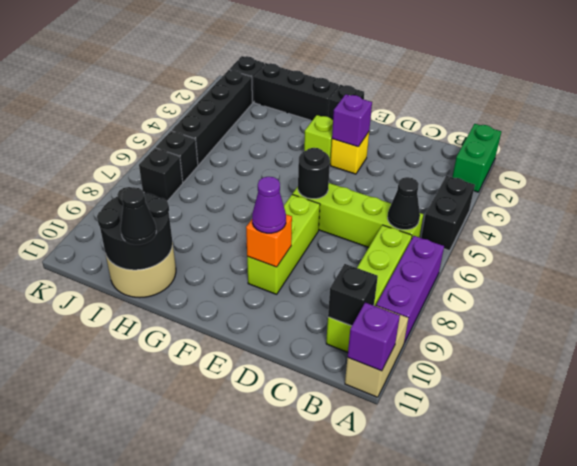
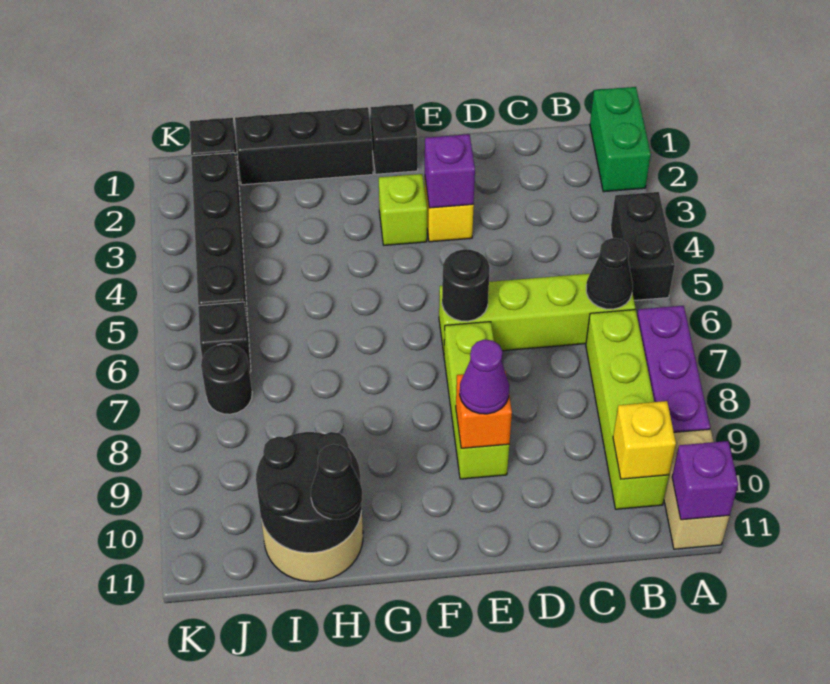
black 1x1 brick [328,264,378,326] -> yellow 1x1 brick [613,401,676,479]
black 1x1 brick [139,148,183,201] -> black 1x1 round brick [201,344,252,414]

